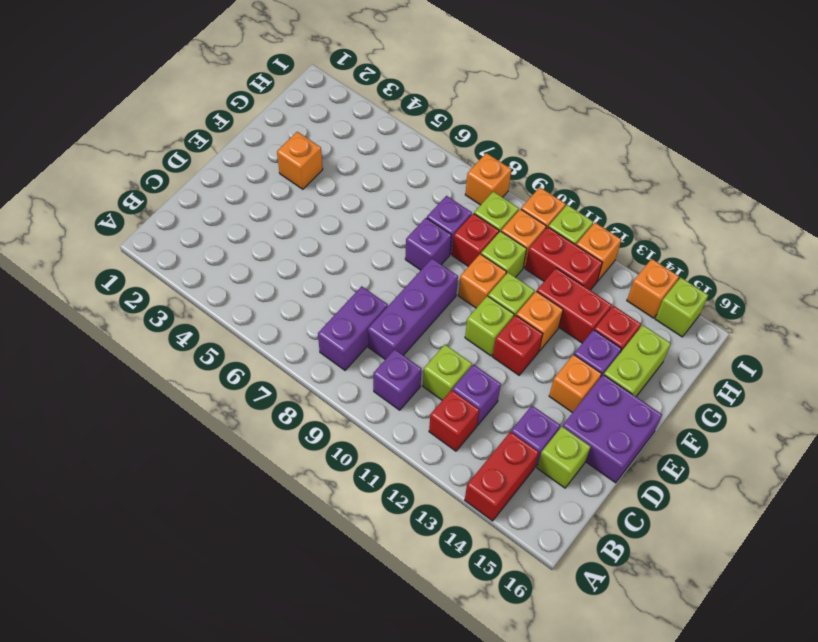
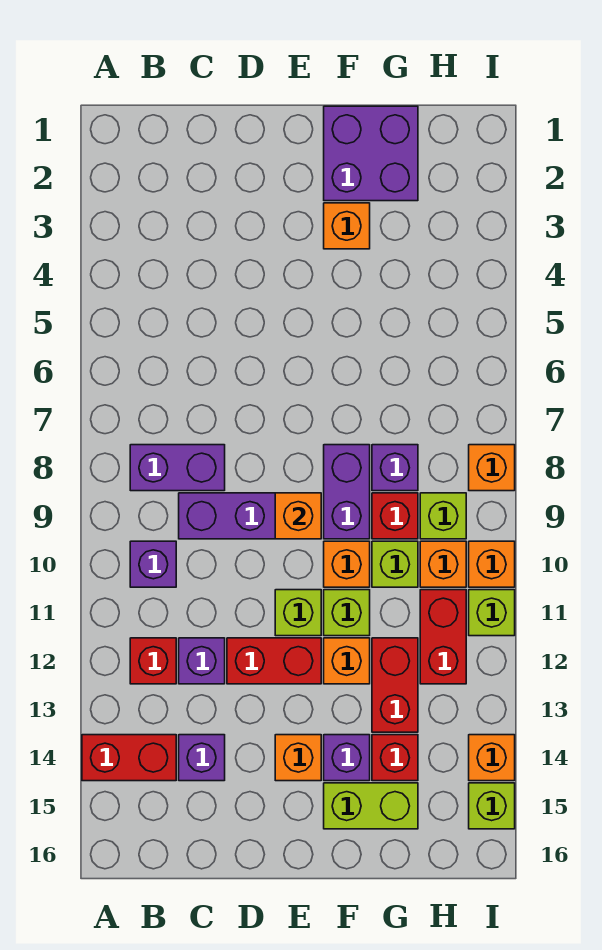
lime 1x1 brick [423,345,472,400] -> none
lime 1x1 brick [537,427,591,488] -> none
purple 2x2 brick [562,375,662,483] -> purple 2x2 brick moved to [324,106,418,201]
red 1x1 brick [493,315,543,375] -> red 1x2 brick [227,638,321,684]
purple 1x1 brick [405,218,451,270] -> purple 1x2 brick [324,445,370,539]
orange 1x1 brick [576,223,622,281] -> orange 1x1 brick moved to [275,493,321,539]

